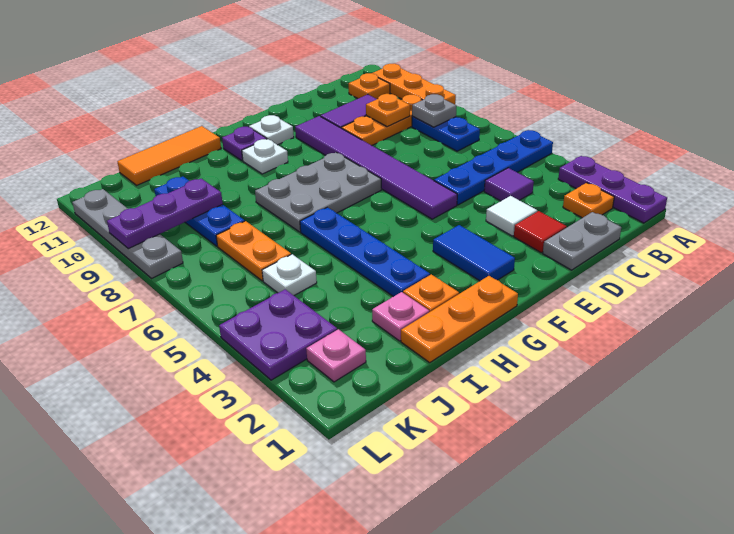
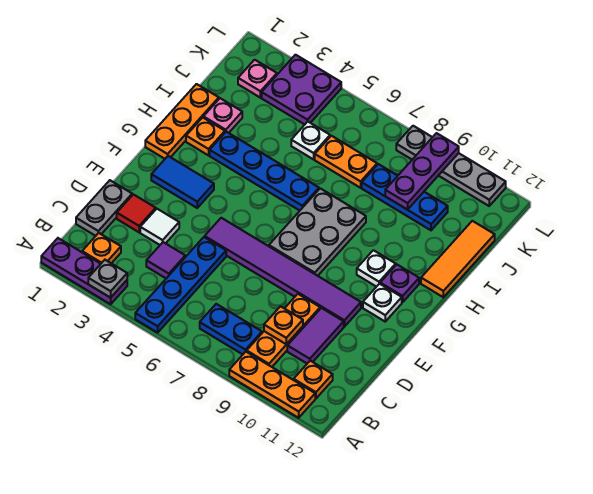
grey 1x1 plate [412,94,456,127] -> grey 1x1 plate moved to [88,260,127,298]

